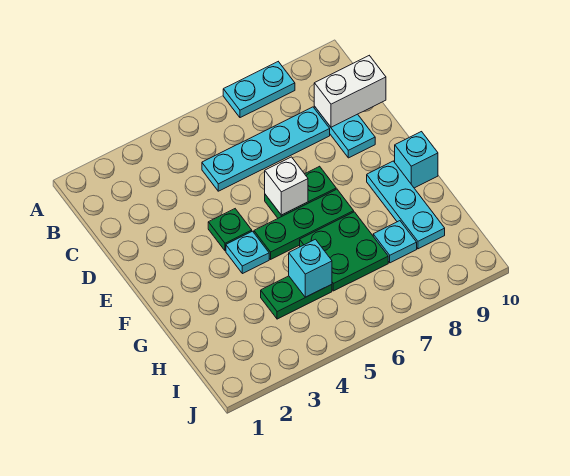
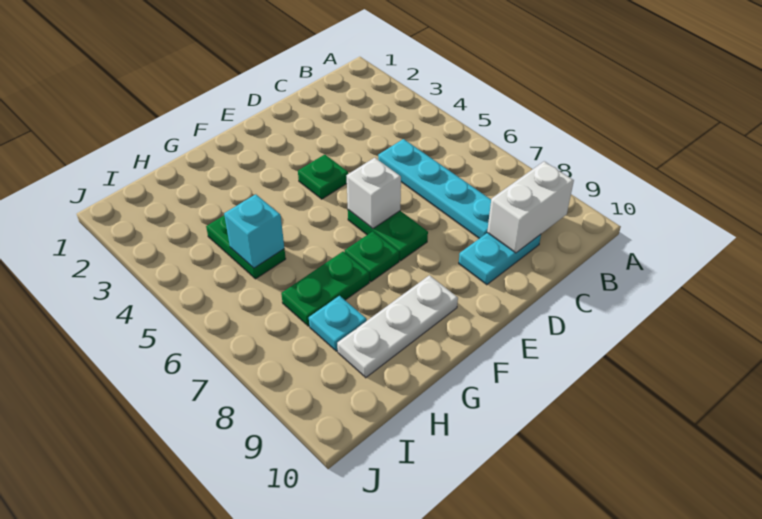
cyan 1x2 plate [223,62,295,118] -> none
white 1x2 brick [314,56,386,127] -> white 1x2 brick turned to [487,161,574,253]
cyan 1x1 plate [226,231,269,274] -> none
green 1x3 plate [254,189,354,259] -> green 1x1 plate [345,231,399,282]
cyan 1x3 plate [367,161,445,249] -> white 1x3 plate [337,275,458,378]
cyan 1x1 brick [395,132,438,188] -> none
green 2x2 plate [300,212,388,291] -> green 1x2 plate [281,252,369,326]

